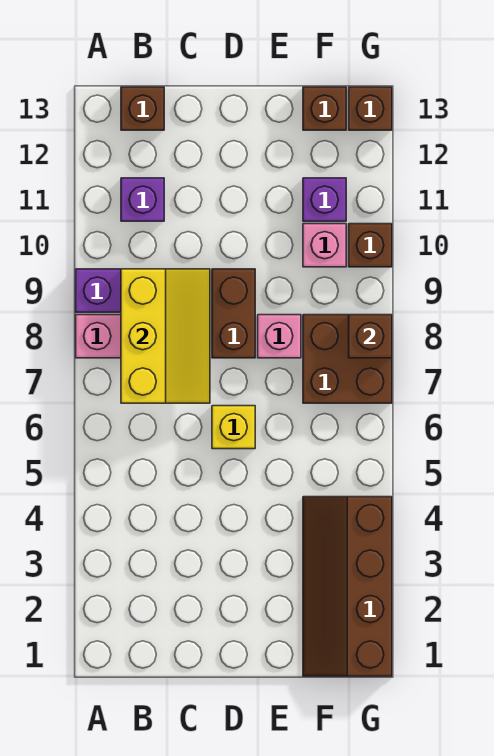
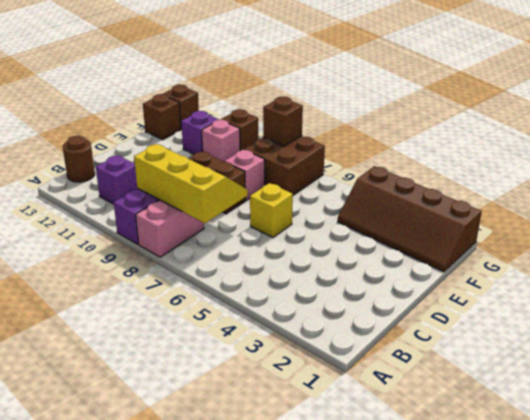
brown 1x1 brick [121,87,164,130] -> brown 1x1 round brick [63,136,95,182]

